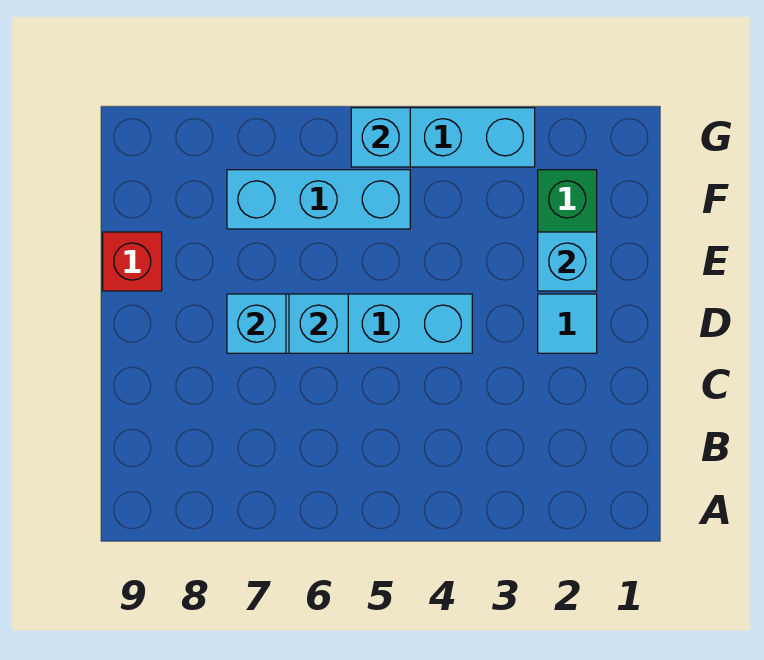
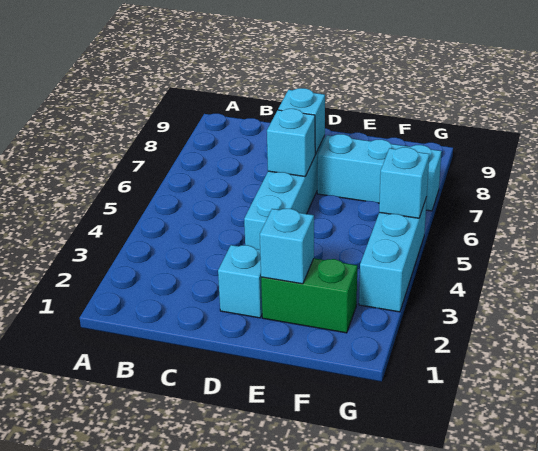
cyan 1x1 tile [538,294,597,353] -> cyan 1x1 brick [218,245,262,318]
red 1x1 brick [103,232,162,291] -> none
cyan 1x3 brick [227,170,410,229] -> cyan 1x3 brick turned to [317,134,442,211]

